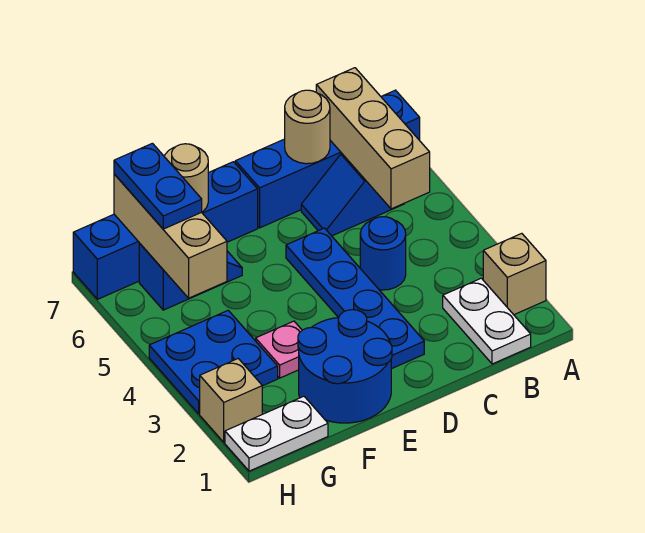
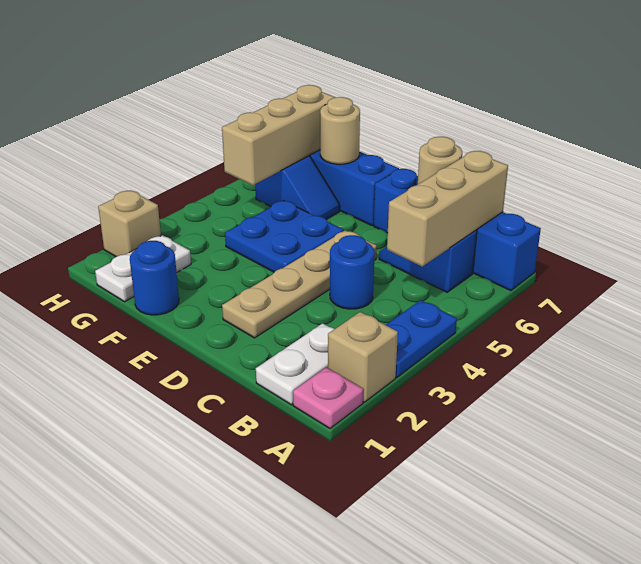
blue 1x4 plate [286,228,424,369] -> tan 1x4 plate [222,230,377,338]
blue 2x2 round brick [298,310,392,423] -> blue 1x1 round brick [130,241,179,315]
pink 1x1 plate [256,321,302,378] -> pink 1x1 plate moved to [293,367,363,428]
white 1x2 plate [225,396,328,471] -> white 1x2 plate turned to [95,235,191,302]
blue 2x2 plate [149,310,278,414] -> blue 2x2 plate moved to [225,201,344,272]
blue 1x2 plate [114,143,202,229] -> blue 1x2 plate moved to [386,300,457,377]

